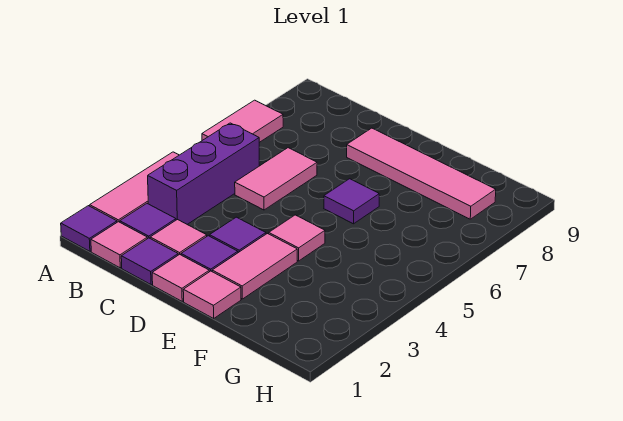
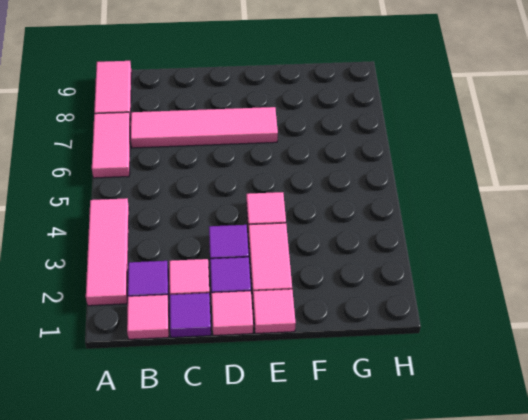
purple 1x1 tile [61,206,117,251] -> none
purple 1x3 brick [148,123,259,224] -> none
pink 1x2 tile [235,148,317,210] -> pink 1x2 tile moved to [94,61,131,120]
pink 1x4 tile [347,128,496,219] -> pink 1x4 tile moved to [131,107,278,148]
purple 1x1 tile [324,179,379,224] -> none

